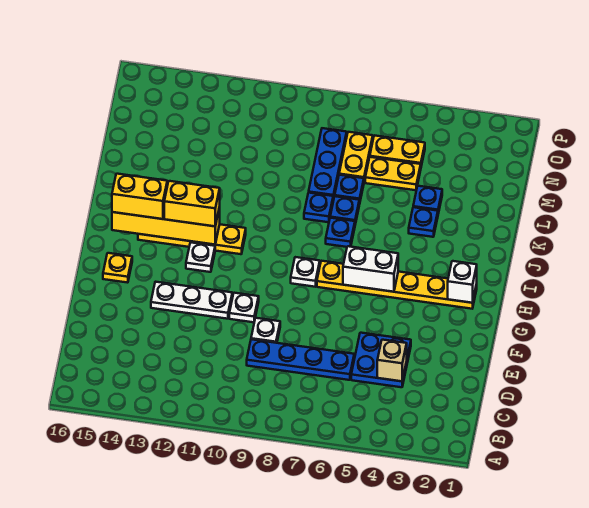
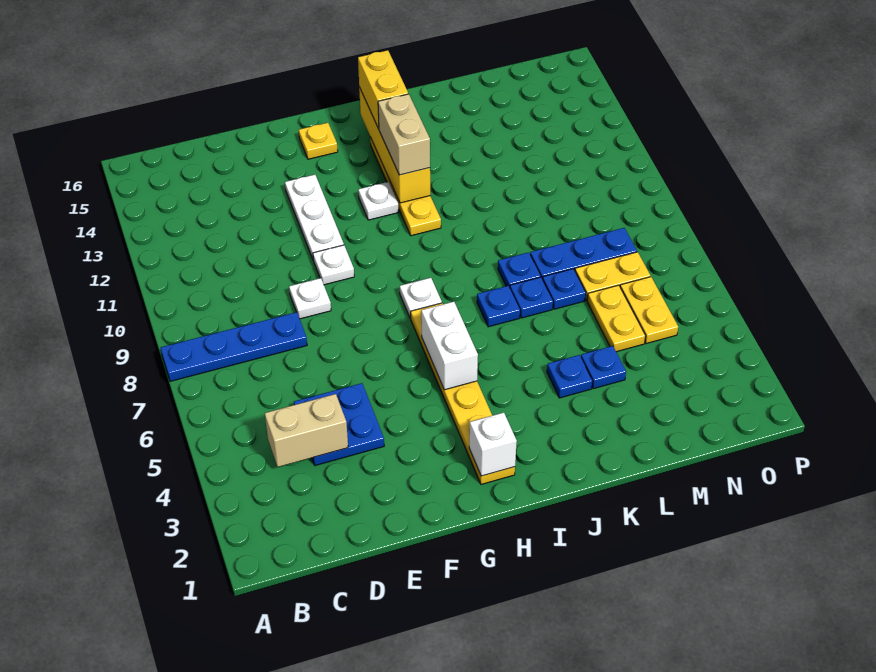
tan 1x1 brick [377,340,407,381] -> tan 1x2 brick [265,394,348,467]
blue 1x4 plate [247,339,354,380] -> blue 1x4 plate turned to [161,312,307,381]
yellow 1x2 brick [164,181,220,226] -> tan 1x2 brick [378,94,430,175]

